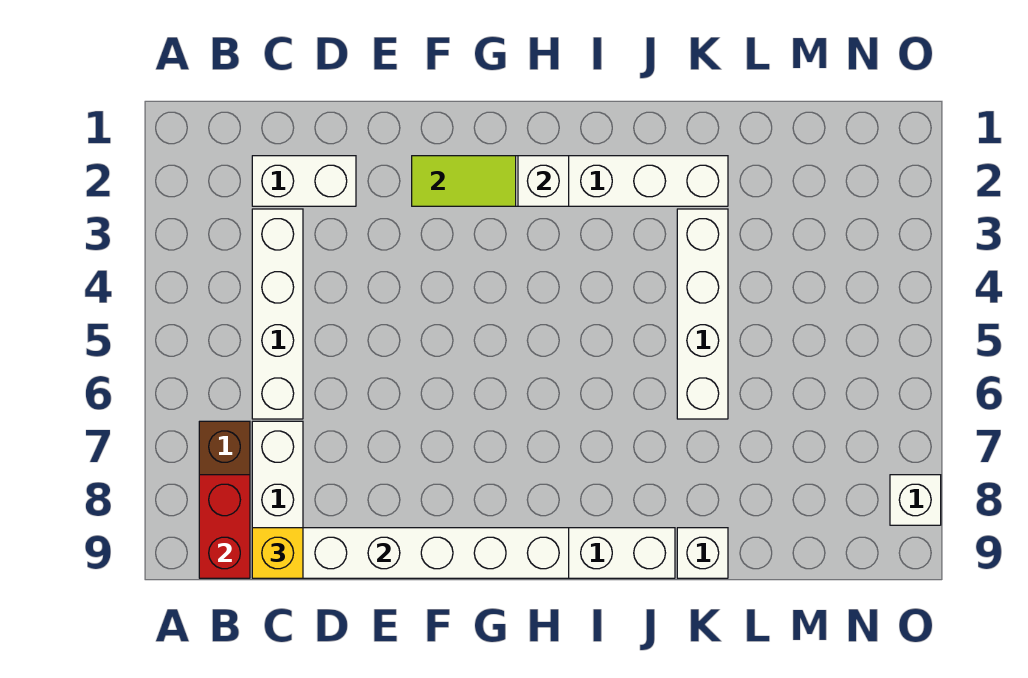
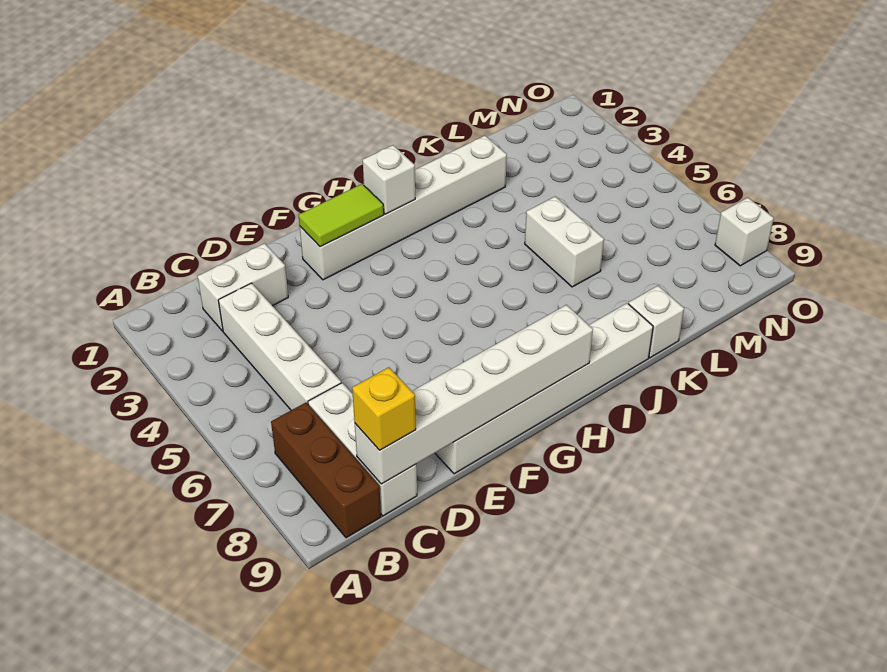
red 1x2 brick [199,475,250,578] -> none
white 1x4 brick [677,209,728,419] -> white 1x2 brick [525,196,604,287]

